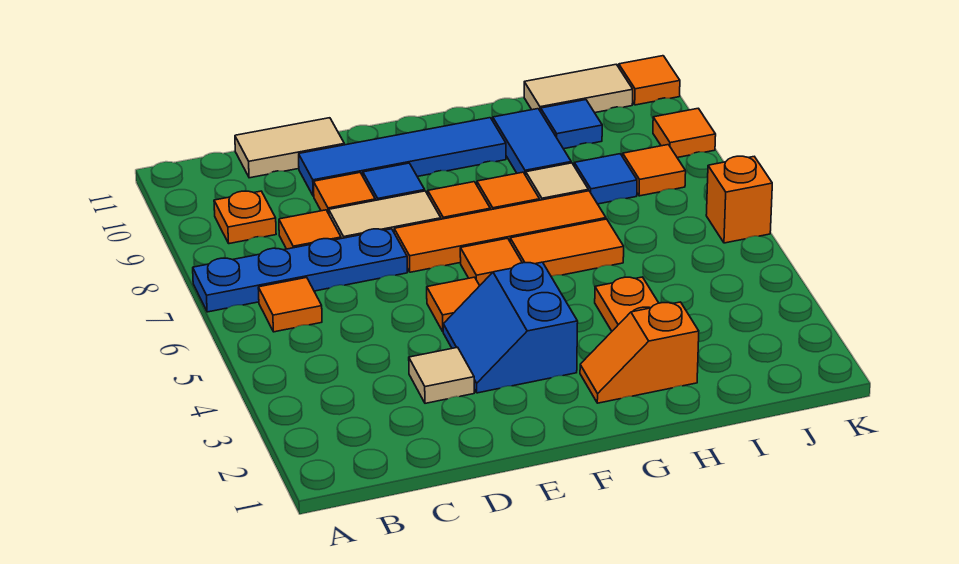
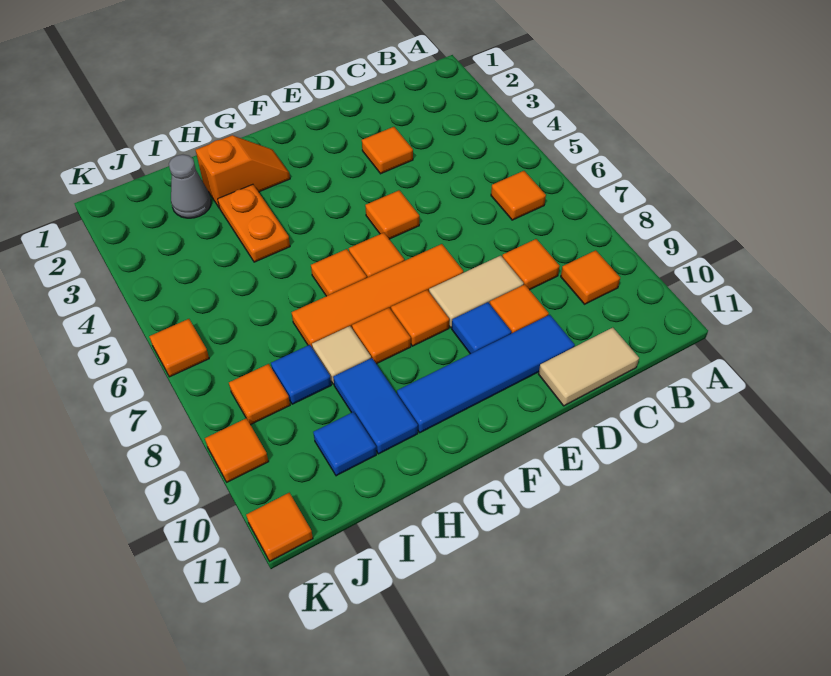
blue 1x4 plate [193,229,407,312] -> none
orange 1x1 plate [214,191,276,244] -> orange 1x1 tile [561,250,620,304]
tan 1x1 tile [409,347,474,403] -> orange 1x1 tile [362,127,413,174]
blue 2x2 slope [443,262,578,393] -> none
orange 1x2 tile [510,219,624,276] -> orange 1x1 tile [311,249,367,296]
none -> grey 1x1 cone [169,155,211,218]
tan 1x2 tile [524,64,633,113] -> none
orange 1x1 brick [706,156,772,243] -> orange 1x1 tile [149,319,209,377]

